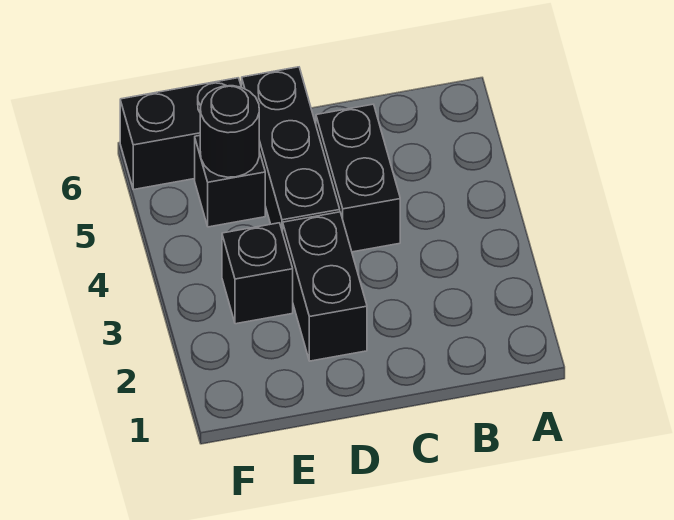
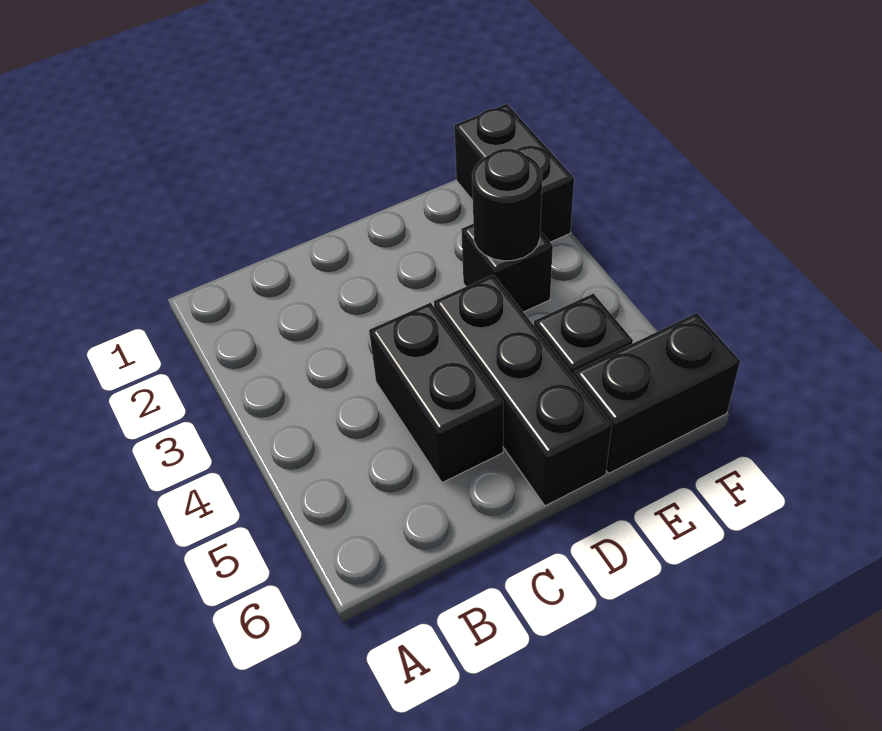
black 1x2 brick [283,212,367,361] -> black 1x2 brick moved to [454,104,574,242]
black 1x1 round brick [200,86,259,177] -> black 1x1 round brick moved to [472,149,542,261]

